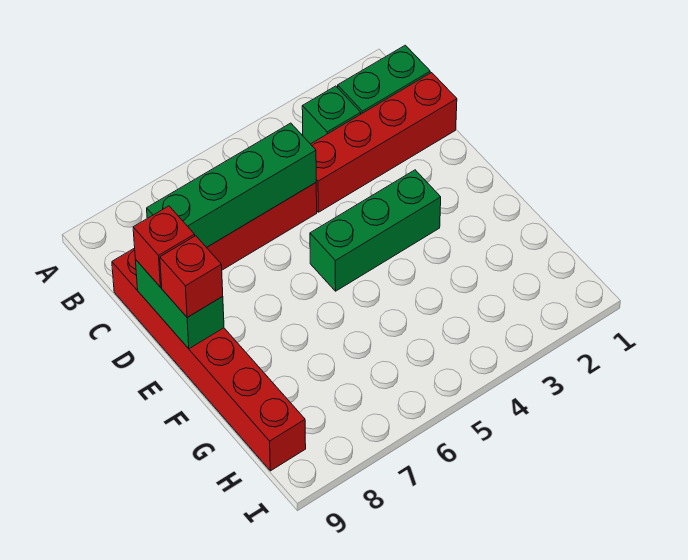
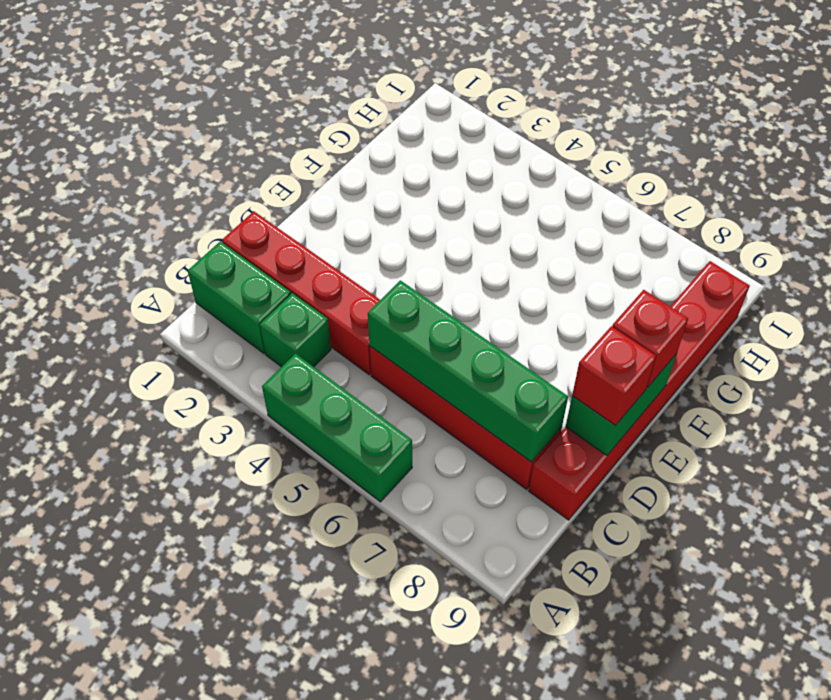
green 1x3 brick [310,170,441,291] -> green 1x3 brick moved to [262,353,412,502]

